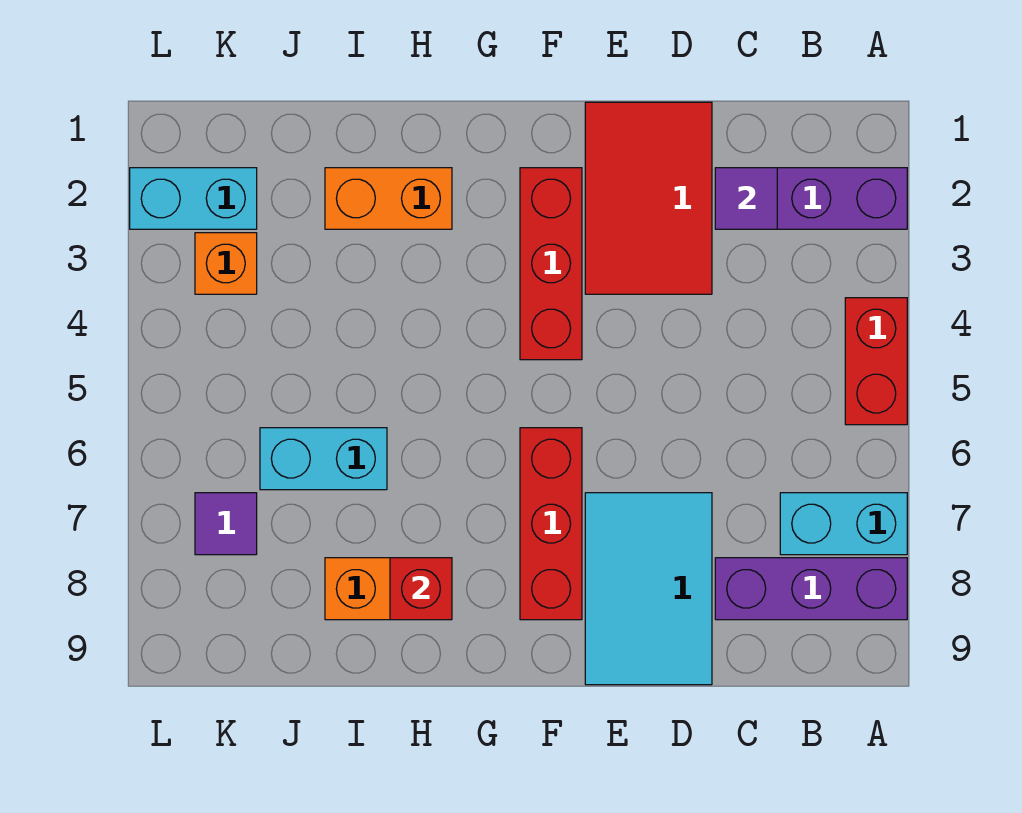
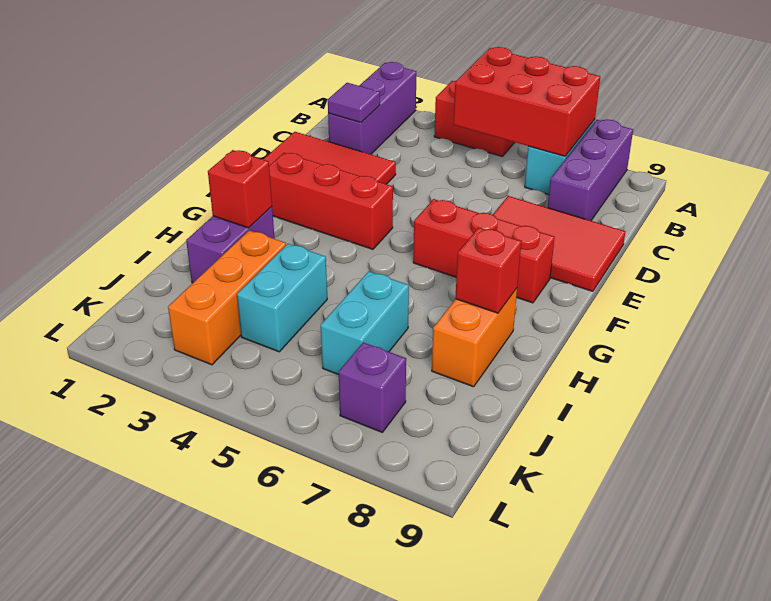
none -> red 2x3 brick [454,47,600,156]
cyan 2x3 tile [585,493,712,685] -> red 2x3 tile [493,196,625,291]
orange 1x2 brick [325,168,452,229] -> purple 1x2 brick [186,207,275,283]
none -> red 1x1 brick [208,150,272,228]
cyan 1x2 brick [130,168,257,229] -> cyan 1x2 brick moved to [237,244,327,352]
orange 1x1 brick [195,233,257,294] -> orange 1x3 brick [168,230,286,365]
purple 1x1 tile [195,493,257,555] -> purple 1x1 brick [339,342,406,432]

